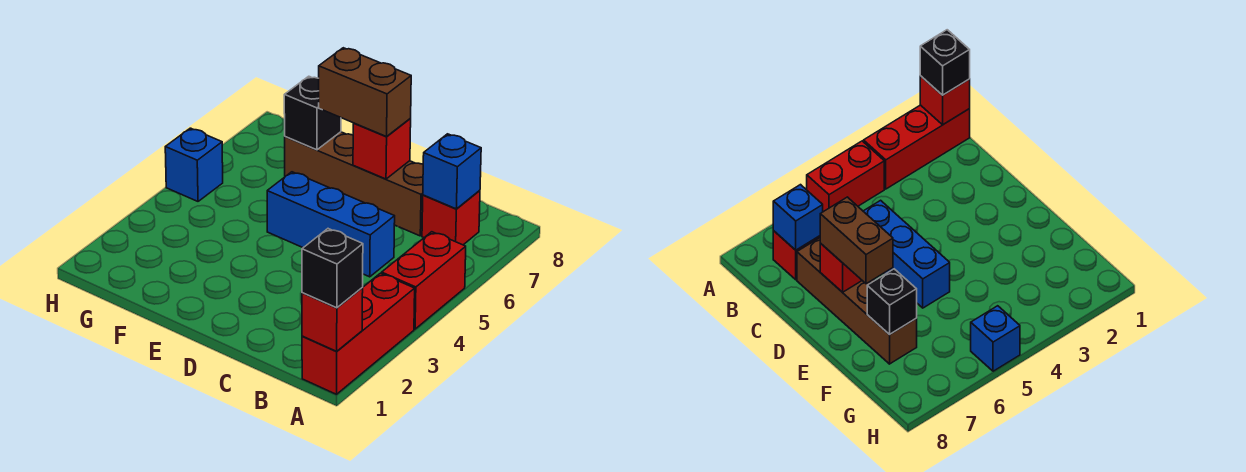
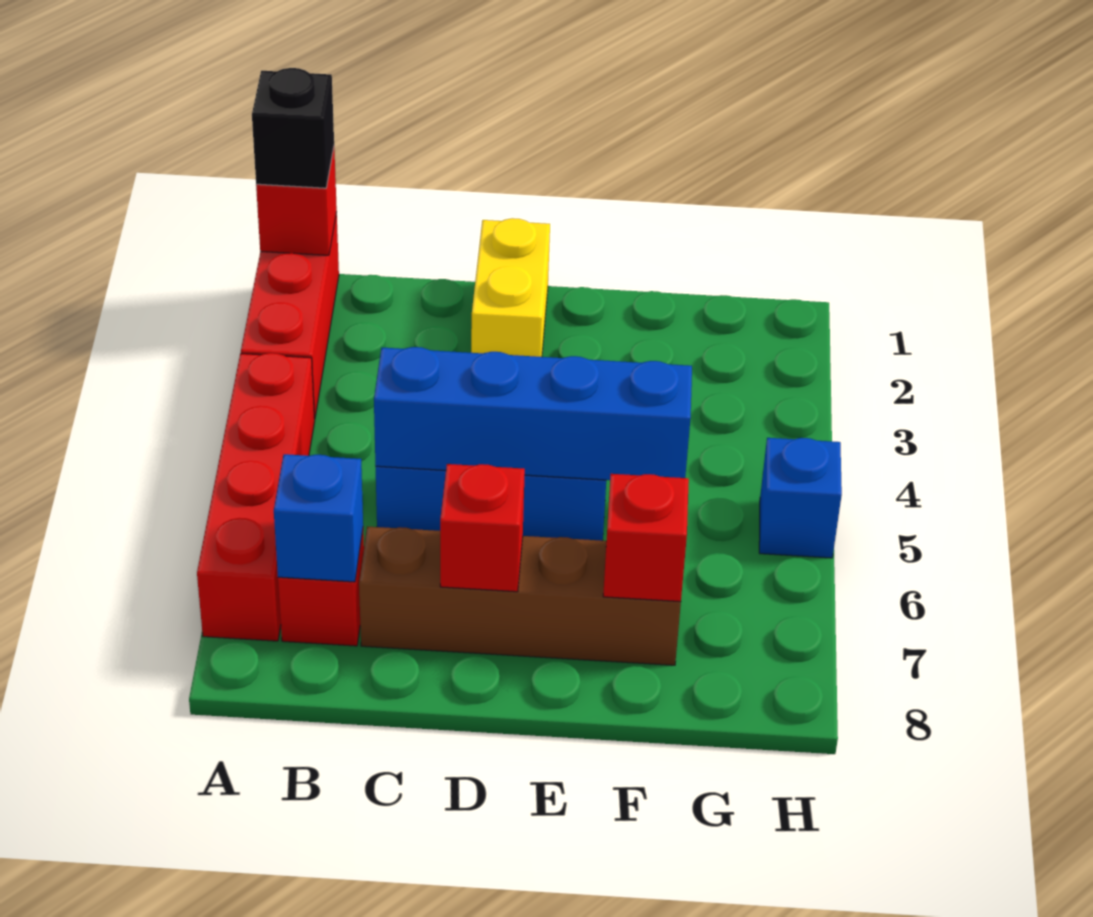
red 1x2 brick [382,232,466,329] -> red 1x4 brick [197,353,315,641]
none -> blue 1x4 brick [374,347,692,480]
none -> yellow 1x2 brick [471,218,550,357]
brown 1x2 brick [319,48,411,137] -> none
black 1x1 brick [284,76,341,150] -> red 1x1 brick [603,474,689,602]

